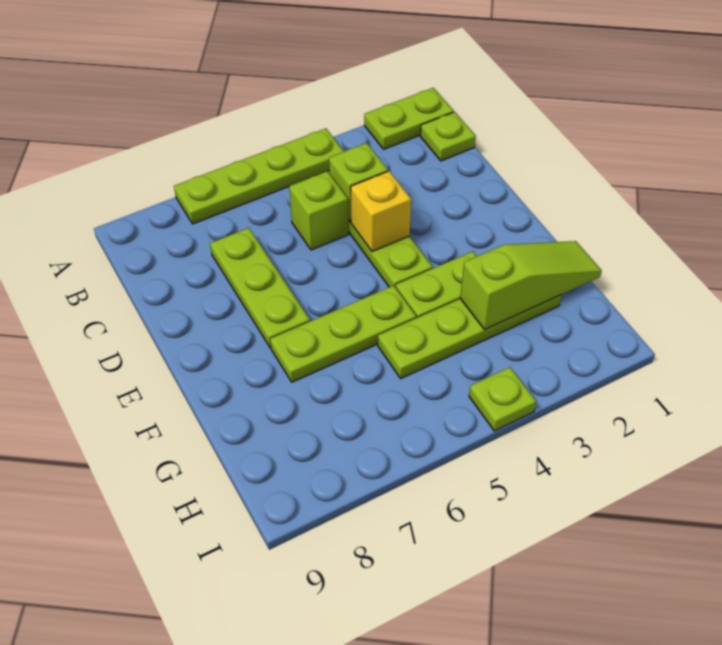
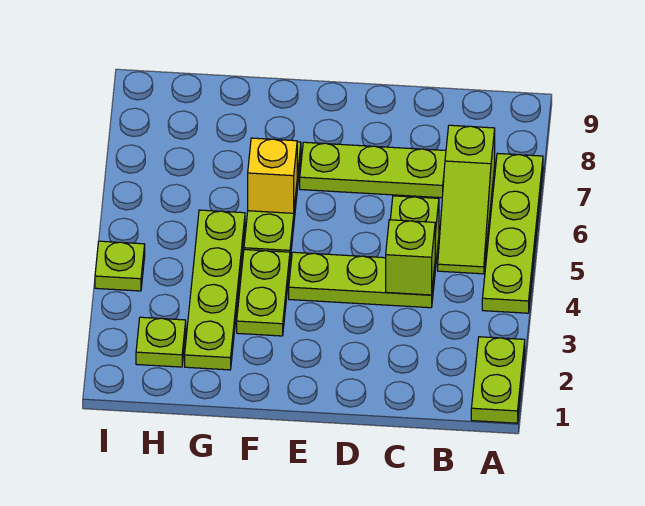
lime 1x1 plate [420,112,476,161] -> lime 1x1 plate moved to [136,317,186,367]
yellow 1x1 brick [351,171,411,252] -> yellow 1x1 brick moved to [248,138,297,213]
lime 1x3 slope [460,241,602,330] -> lime 1x3 slope moved to [438,125,495,274]

